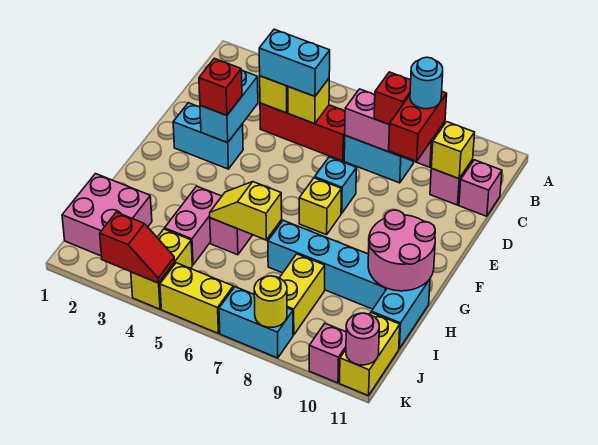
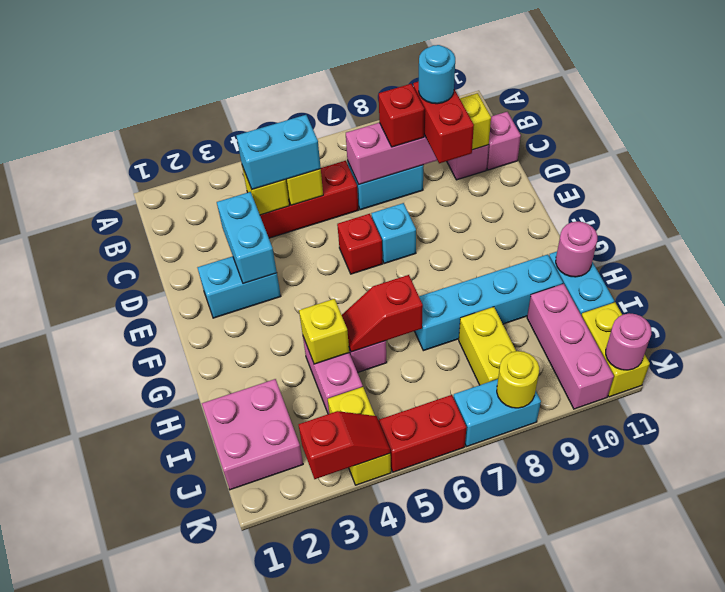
red 1x1 brick [199,58,242,115] -> red 1x1 brick moved to [337,214,383,274]
yellow 1x1 brick [299,178,341,235] -> yellow 1x1 brick moved to [299,299,349,364]
pink 2x2 round brick [368,210,435,291] -> pink 1x1 round brick [556,222,597,277]
yellow 1x2 slope [210,182,282,240] -> red 1x2 slope [342,275,423,352]
yellow 1x2 brick [160,263,233,333] -> red 1x2 brick [379,395,467,472]
pink 1x1 brick [309,324,346,383] -> pink 1x3 brick [527,284,614,409]

